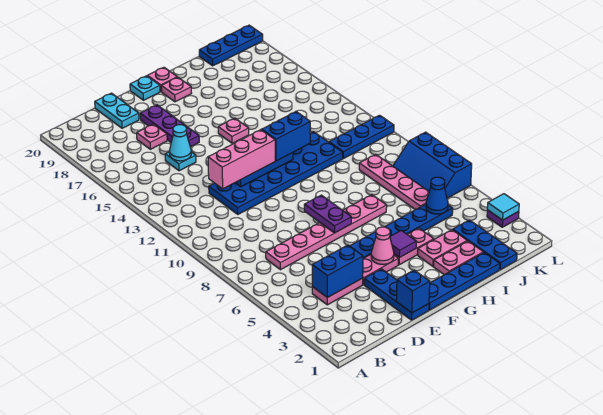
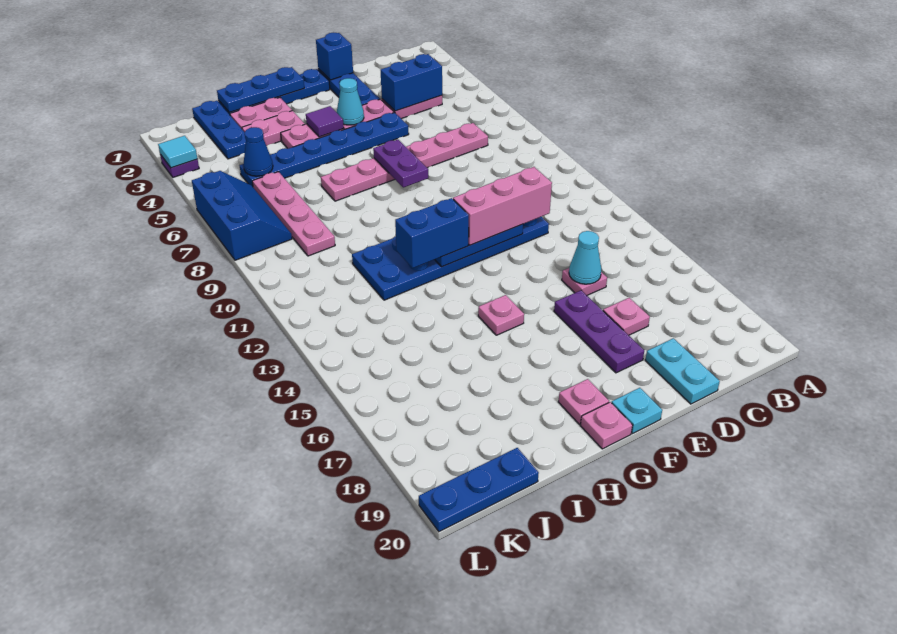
cyan 1x1 plate [165,152,196,171] -> pink 1x1 plate [562,268,607,295]
pink 1x1 cone [371,227,394,264] -> cyan 1x1 cone [337,78,364,125]
blue 1x3 plate [329,115,394,159] -> blue 1x3 plate moved to [217,67,304,112]

